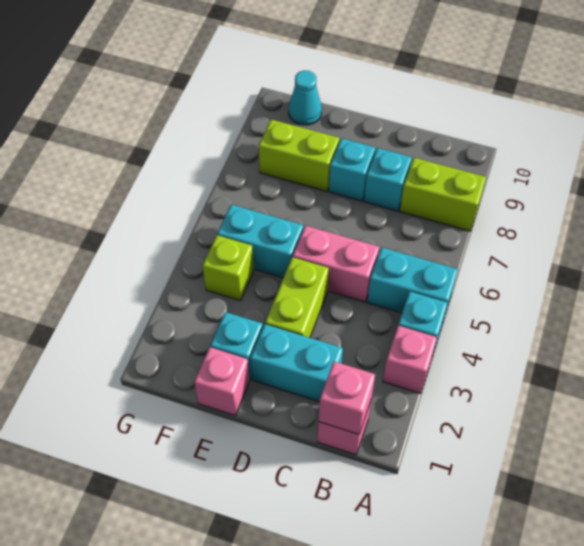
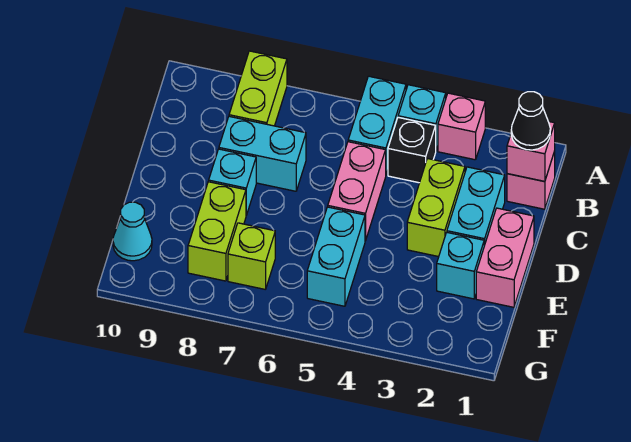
none -> black 1x1 cone [511,92,550,150]
none -> black 1x1 brick [388,117,436,183]
cyan 1x1 brick [364,148,412,211] -> cyan 1x2 brick [219,116,306,191]
lime 1x2 brick [265,257,329,338] -> lime 1x2 brick turned to [407,159,465,257]
pink 1x1 brick [194,347,250,415] -> pink 1x2 brick [476,208,534,307]
lime 1x1 brick [203,235,254,301] -> lime 1x1 brick moved to [228,223,275,289]

